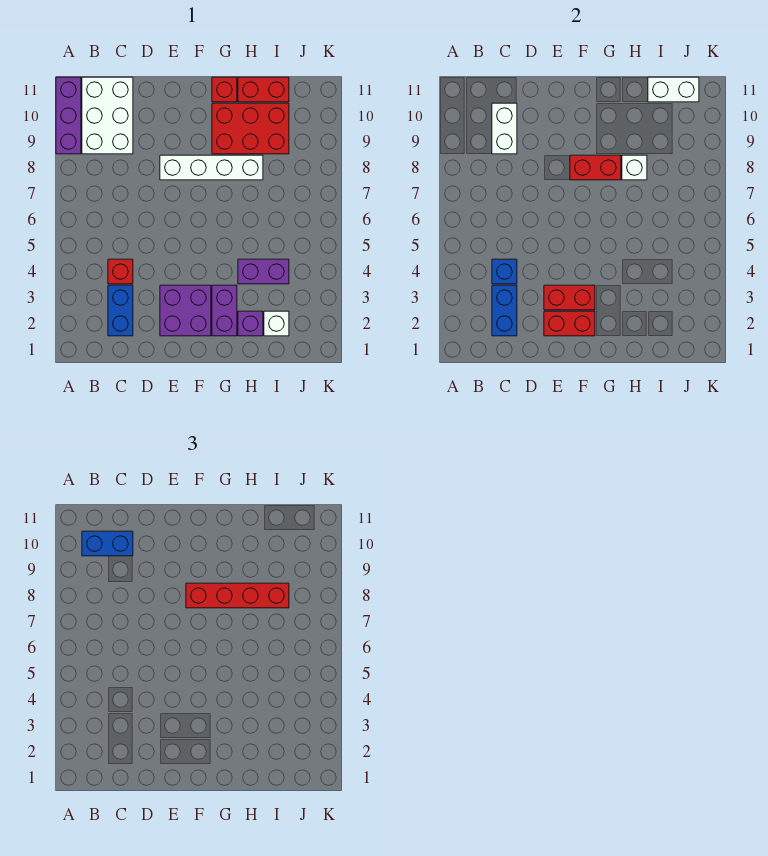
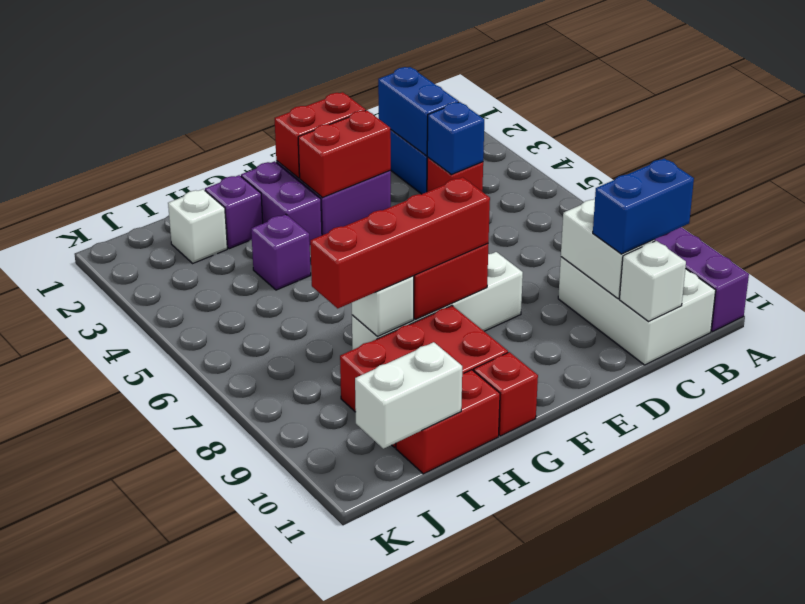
none -> white 1x1 brick [619,241,686,321]
purple 1x2 brick [238,259,289,284] -> purple 1x1 brick [251,214,311,290]

